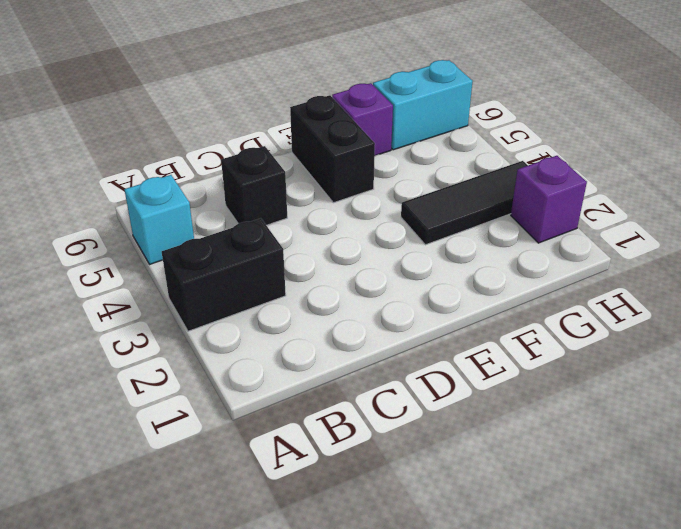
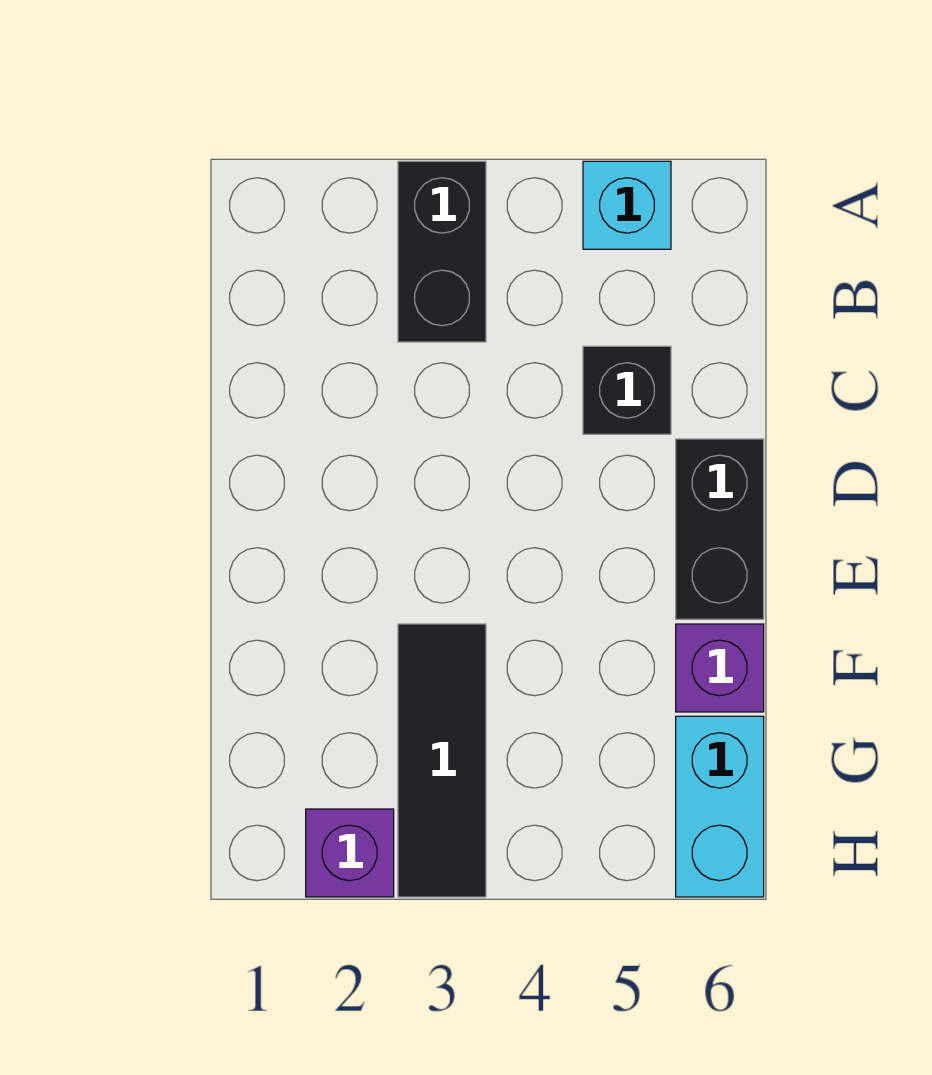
black 1x2 brick [290,95,375,203] -> black 1x2 brick turned to [676,439,764,619]

